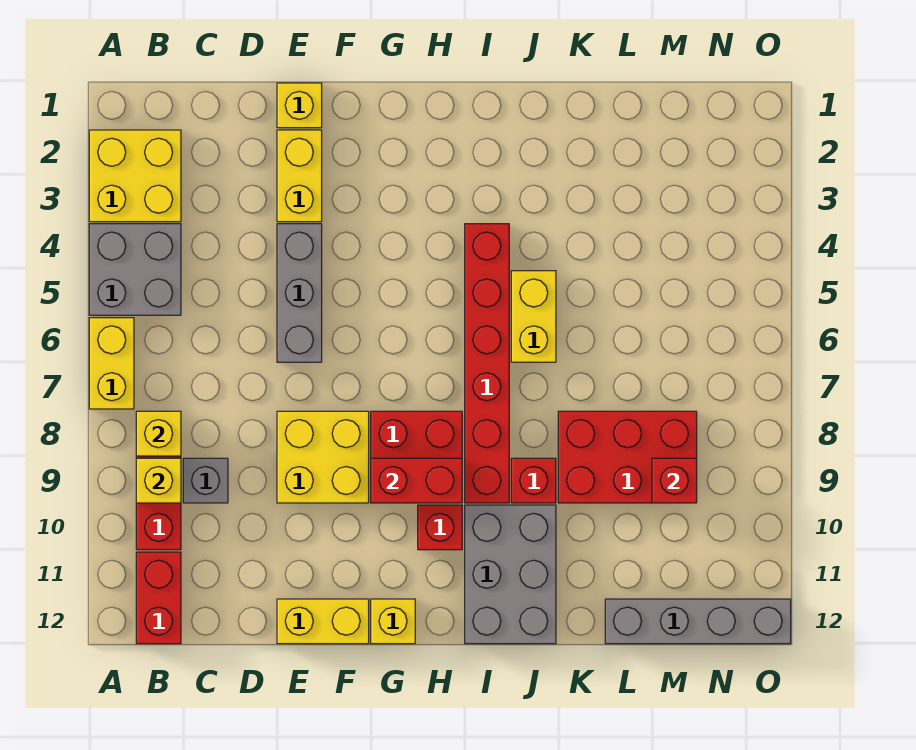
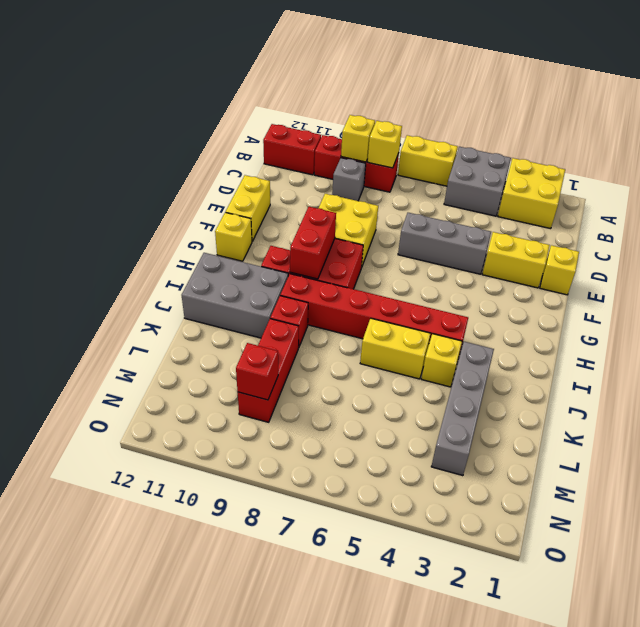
none -> yellow 1x1 brick [421,334,462,387]
red 2x3 brick [558,411,697,503] -> red 1x3 brick [238,319,299,422]
grey 1x4 brick [605,599,791,644] -> grey 1x4 brick moved to [431,342,494,476]

